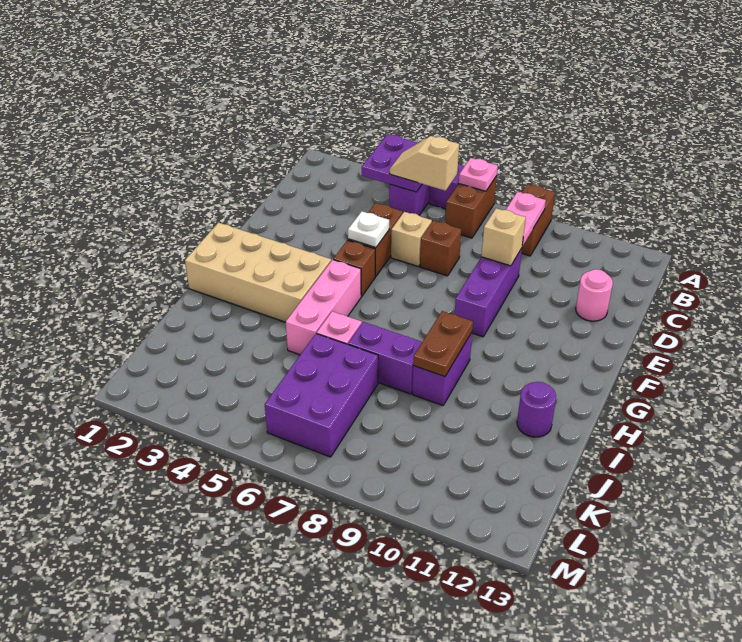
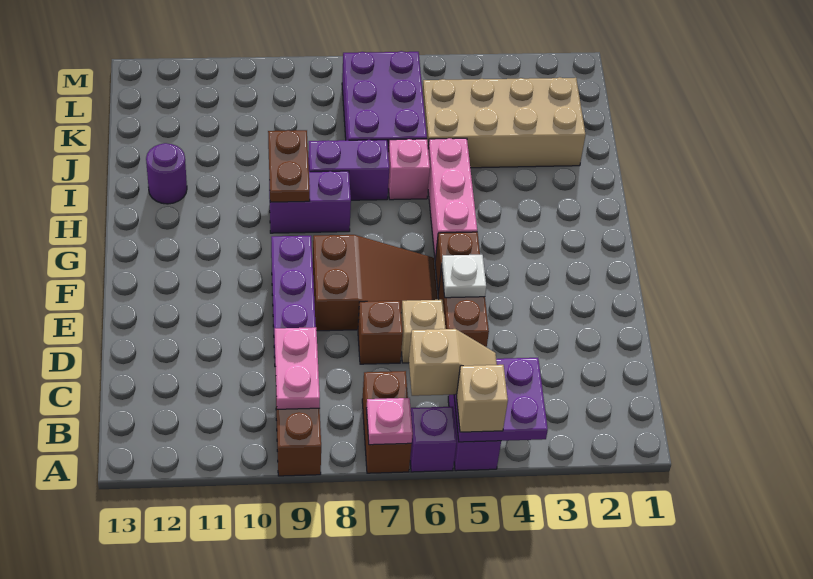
tan 1x1 brick [481,208,526,266] -> tan 1x1 brick moved to [456,365,508,432]
pink 1x1 round brick [576,269,613,321] -> none
none -> brown 2x3 slope [313,235,438,331]
tan 2x4 brick [185,223,331,322] -> tan 2x4 brick moved to [422,77,586,168]
purple 1x2 brick [412,332,472,405] -> purple 1x2 brick turned to [269,171,351,233]

